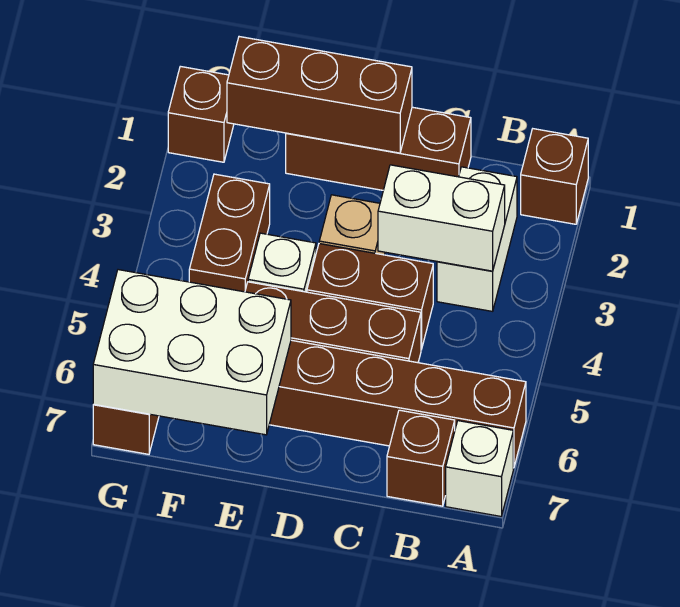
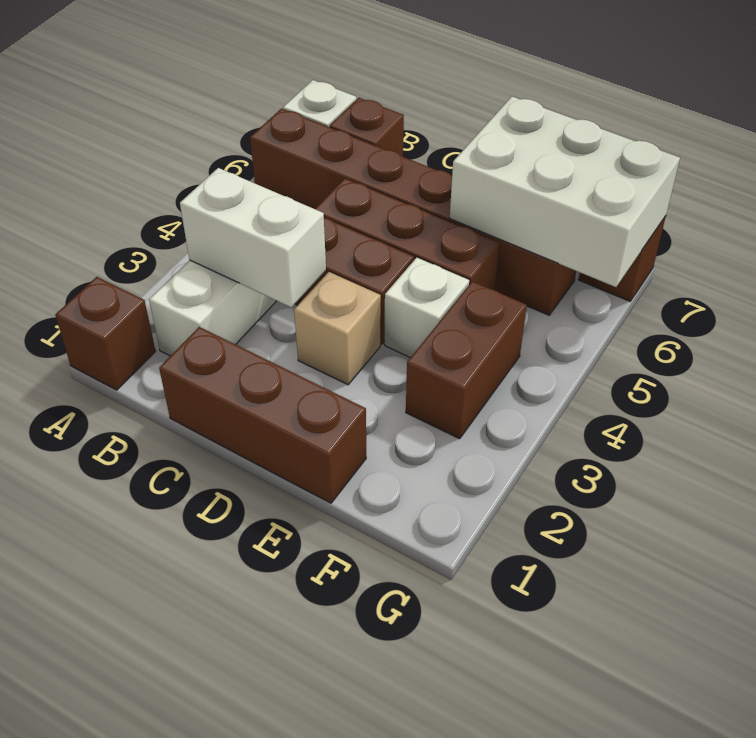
brown 1x3 brick [227,37,412,153] -> none
brown 1x1 brick [168,66,234,162] -> none

